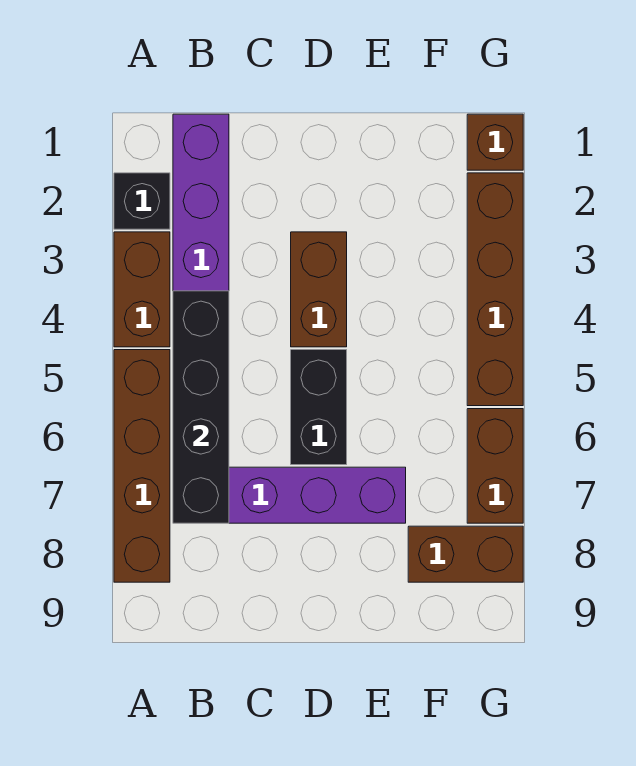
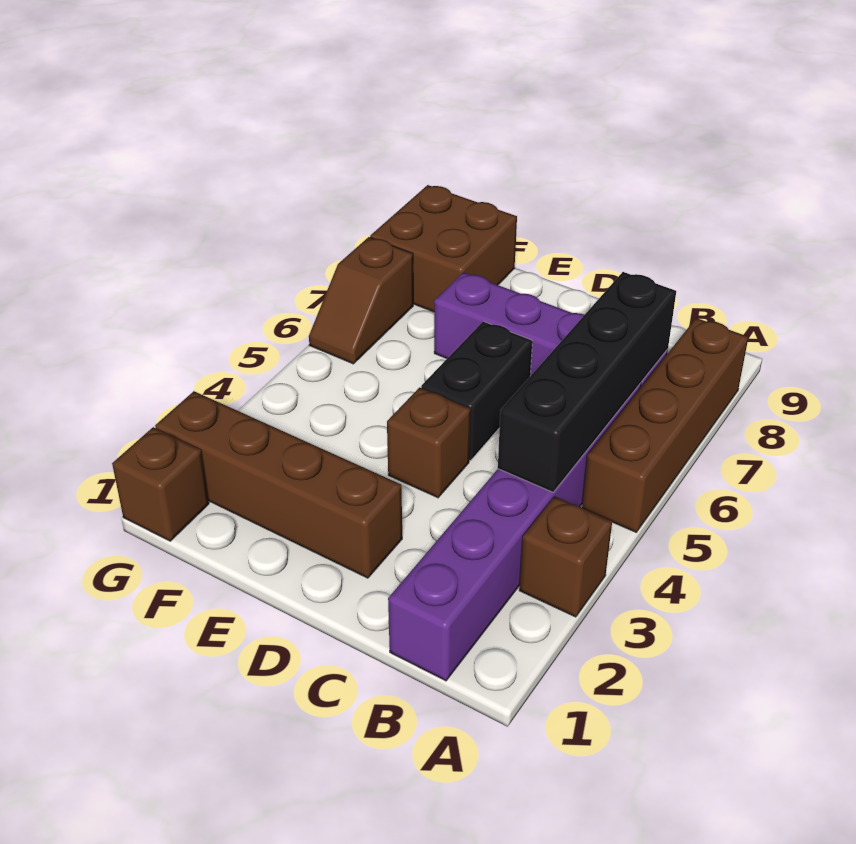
black 1x1 brick [114,173,170,229] -> none
brown 1x2 brick [114,232,170,347] -> brown 1x1 brick [519,497,612,617]
brown 1x2 brick [291,232,347,347] -> brown 1x1 brick [387,387,471,498]
brown 1x2 brick [408,526,523,582] -> brown 2x2 brick [370,185,517,312]
brown 1x4 brick [467,173,523,406] -> brown 1x4 brick turned to [155,391,402,578]
brown 1x2 brick [467,409,523,523] -> brown 1x2 slope [309,237,413,364]

